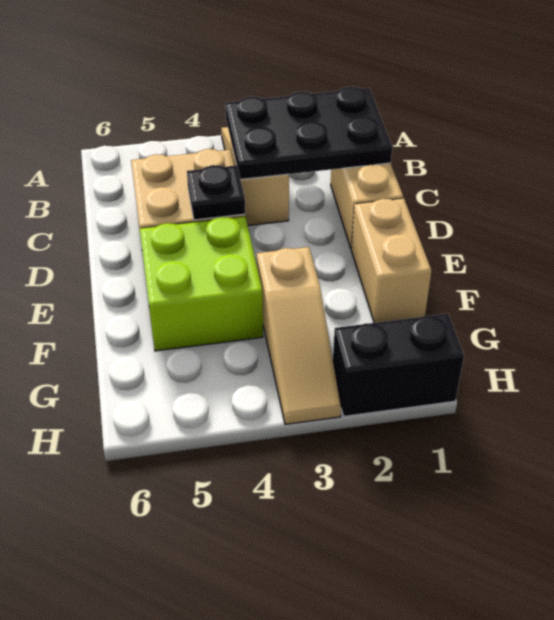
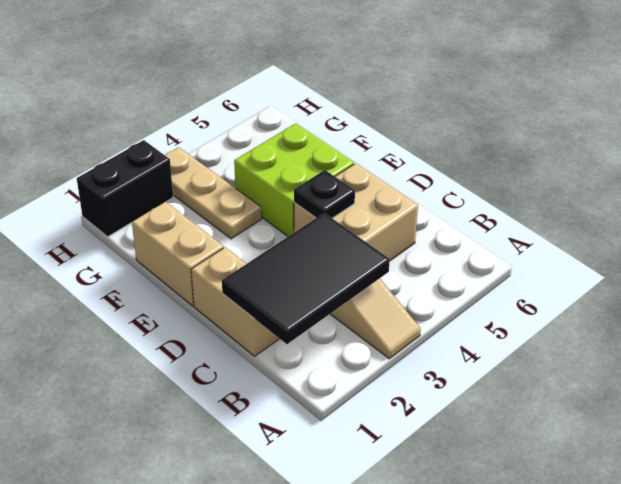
black 2x3 plate [225,87,392,179] -> black 2x3 tile [222,213,390,344]
tan 1x3 slope [257,247,341,424] -> tan 1x3 plate [165,147,262,239]

